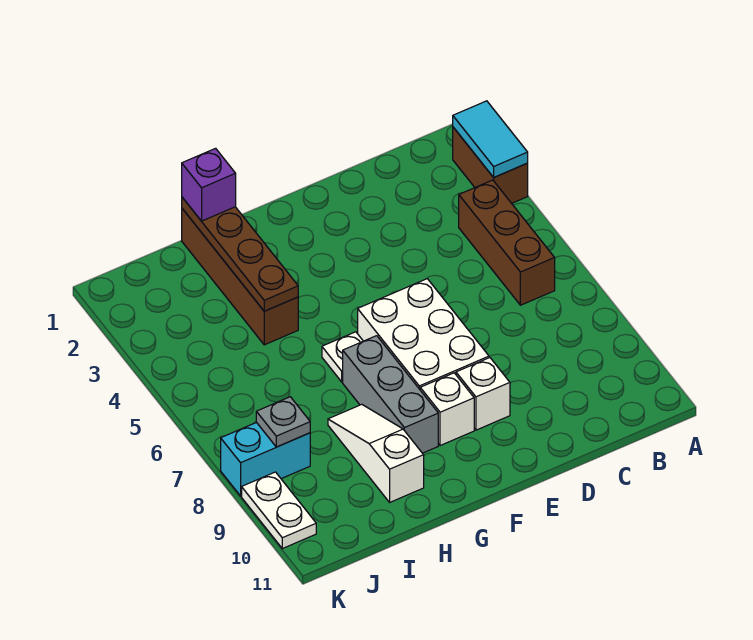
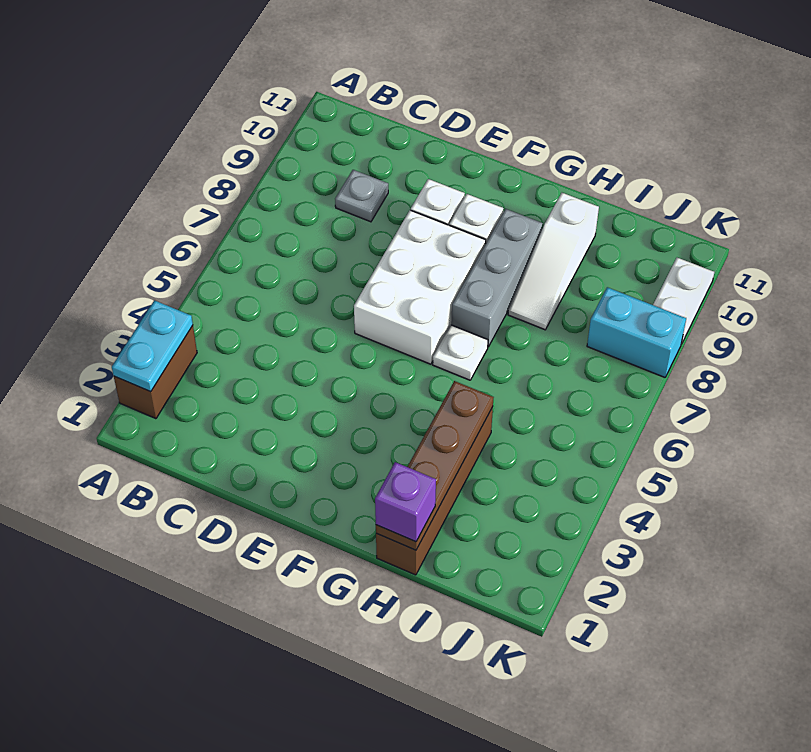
cyan 1x2 tile [453,101,528,177] -> cyan 1x2 plate [112,300,193,392]
brown 1x3 brick [459,180,555,305] -> none
grey 1x1 plate [256,397,310,447] -> grey 1x1 plate moved to [335,170,388,222]

